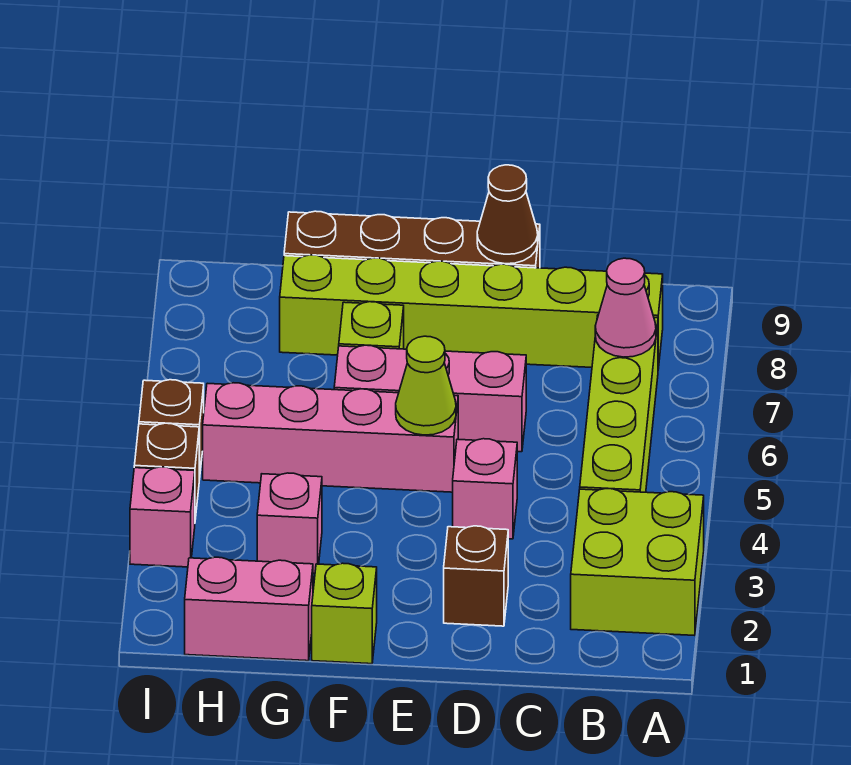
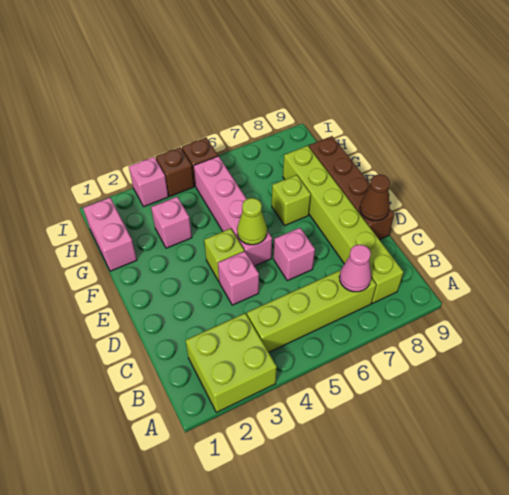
brown 1x1 brick [444,526,508,626] -> none
pink 1x3 brick [334,345,526,452] -> pink 1x1 brick [273,228,315,281]
lime 1x1 brick [312,563,377,664] -> lime 1x1 brick moved to [204,228,244,281]

